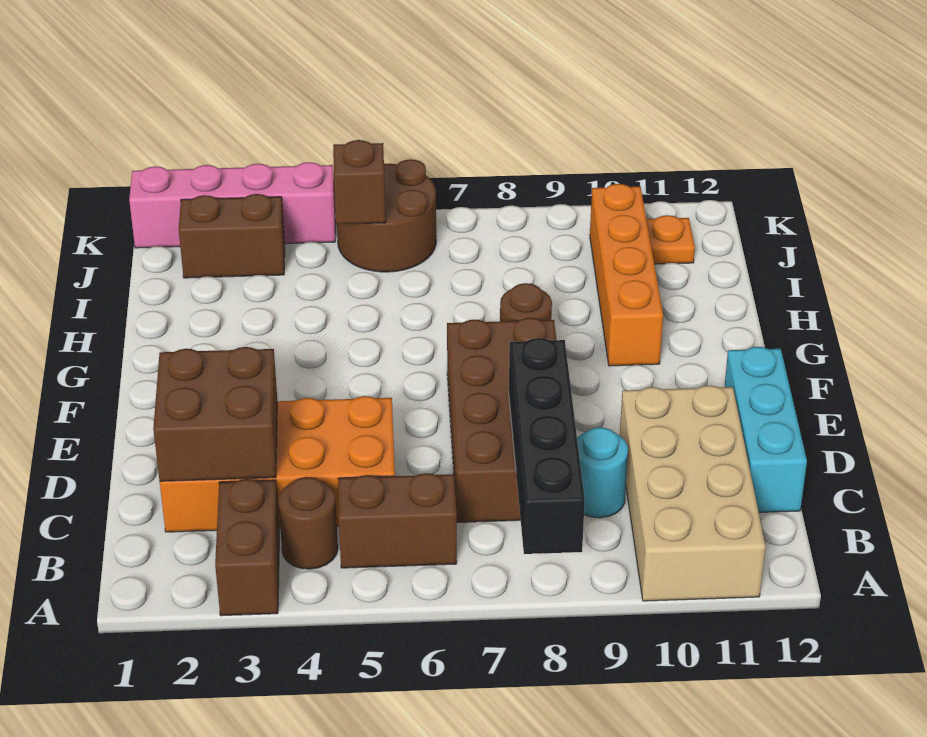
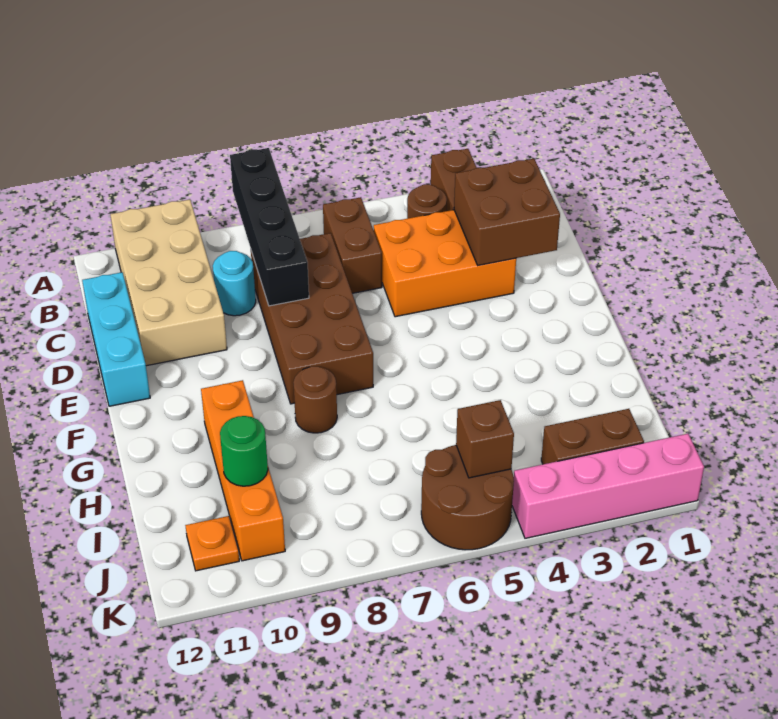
brown 1x2 brick [338,473,457,568] -> brown 1x2 brick turned to [323,197,382,293]
orange 2x4 brick [160,396,395,532] -> orange 2x3 brick [374,210,516,317]
none -> green 1x1 round brick [220,416,268,486]

